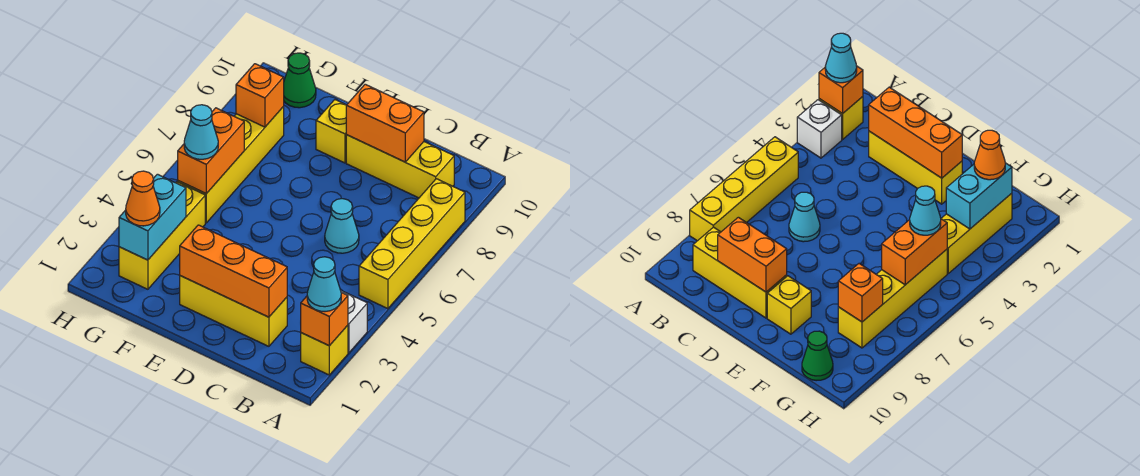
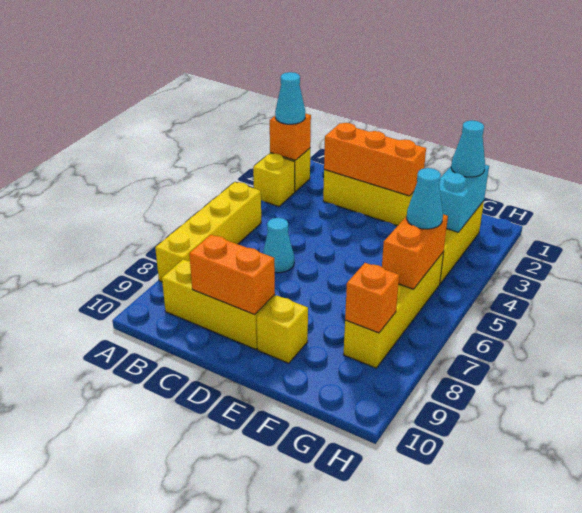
white 1x1 brick [341,291,367,353] -> yellow 1x1 brick [253,154,295,207]
orange 1x1 cone [126,171,160,226] -> cyan 1x1 cone [451,121,485,177]
green 1x1 cone [284,53,316,108] -> none

